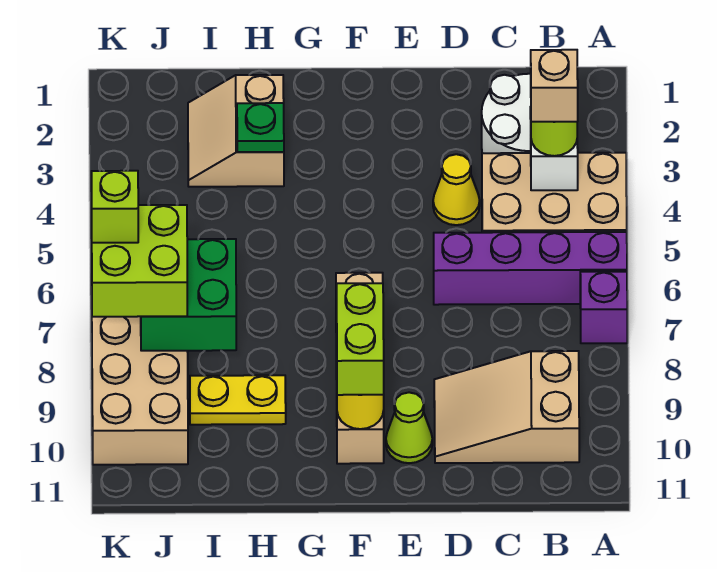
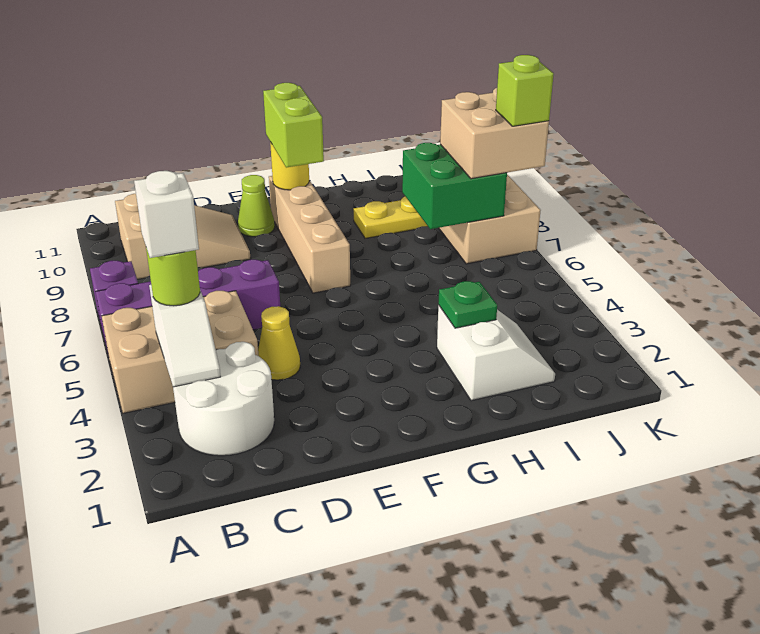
tan 1x1 brick [531,50,578,122] -> white 1x1 brick [134,171,199,258]
tan 2x2 slope [188,75,284,187] -> white 2x2 slope [437,305,555,401]
lime 2x2 brick [91,205,187,317] -> tan 2x2 brick [440,88,549,179]

